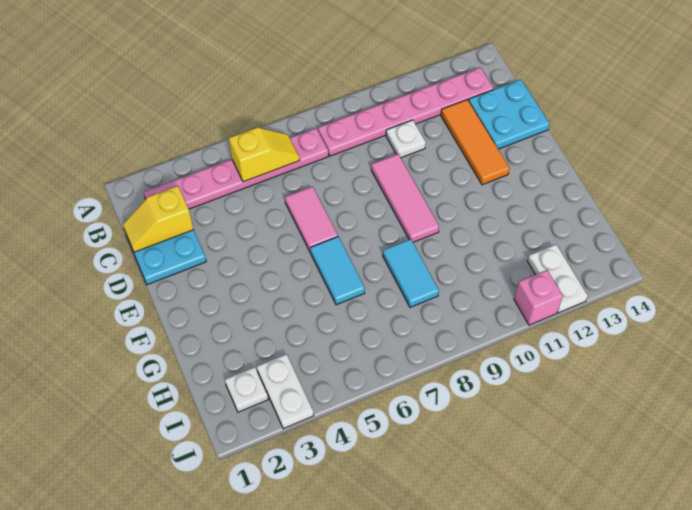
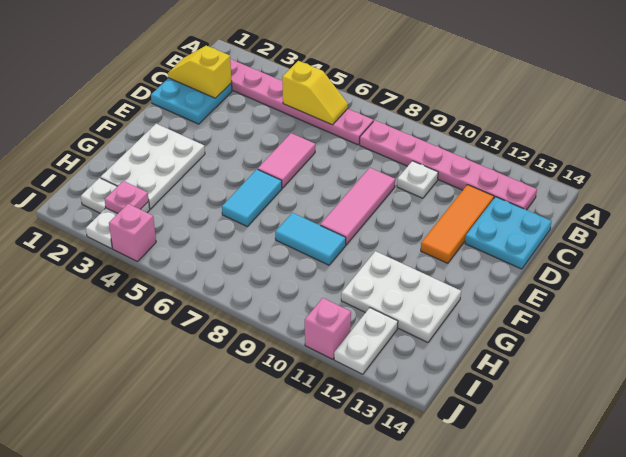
none -> white 2x3 plate [100,124,205,209]
cyan 1x2 tile [383,239,439,307] -> cyan 1x2 tile turned to [275,213,346,265]
none -> white 2x3 plate [341,251,461,342]
none -> pink 1x1 plate [105,181,149,214]
none -> pink 1x1 brick [109,204,156,261]

